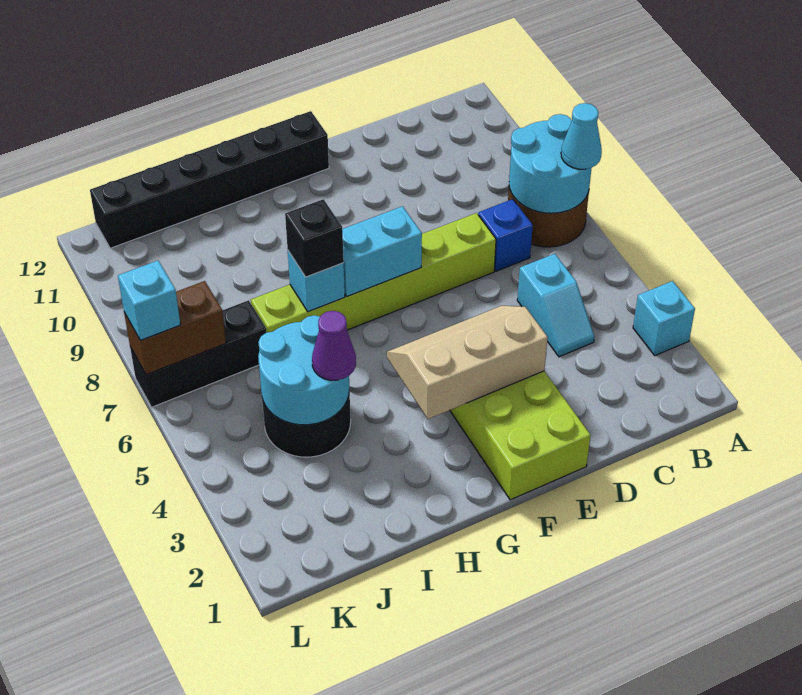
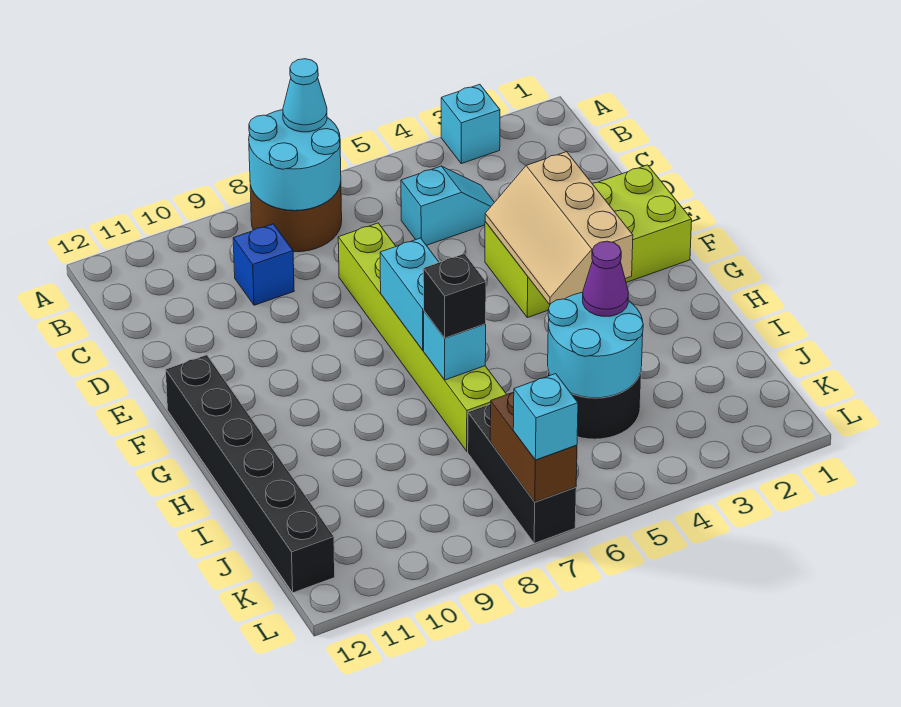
blue 1x1 brick [478,199,533,271] -> blue 1x1 brick moved to [233,224,294,305]

